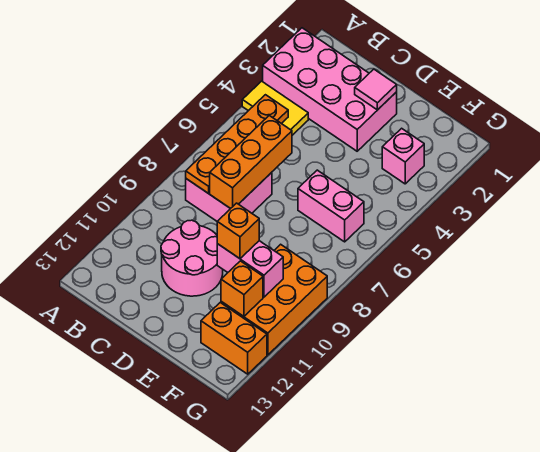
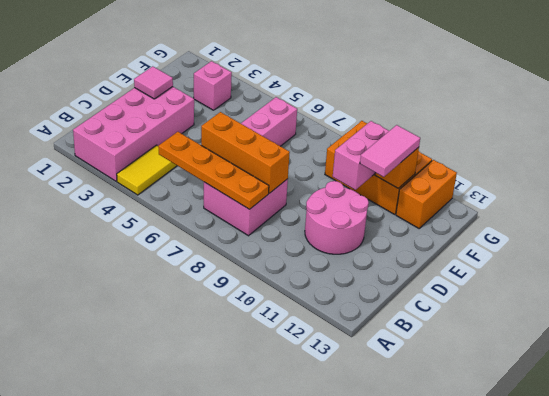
orange 1x1 brick [217,203,259,259] -> none
none -> pink 1x2 tile [360,125,420,177]

